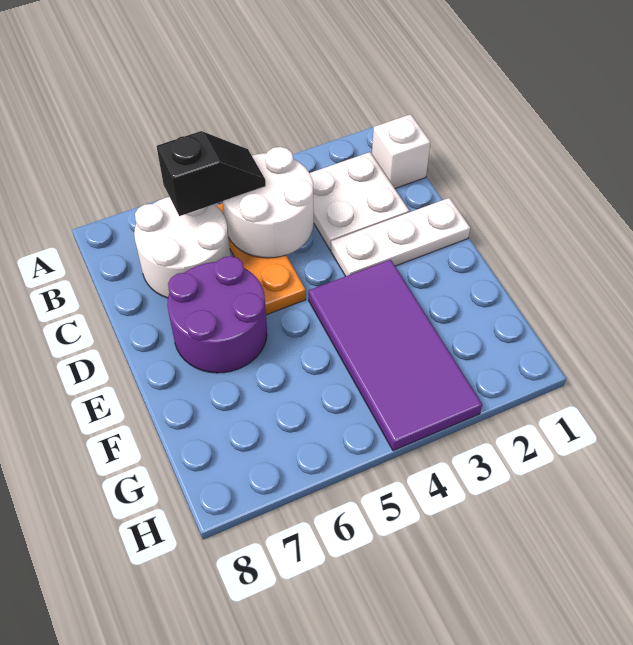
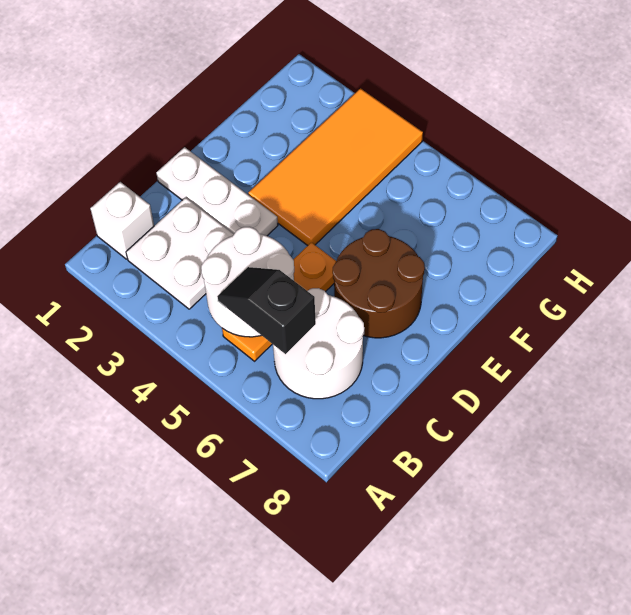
purple 2x2 round brick [167,256,267,373] -> brown 2x2 round brick [333,229,425,338]
purple 2x4 tile [309,260,482,451] -> orange 2x4 tile [248,89,423,246]

